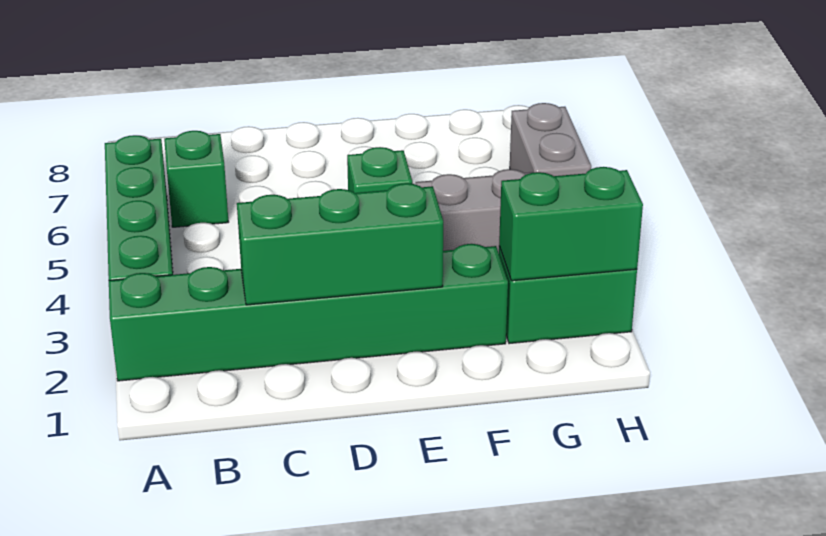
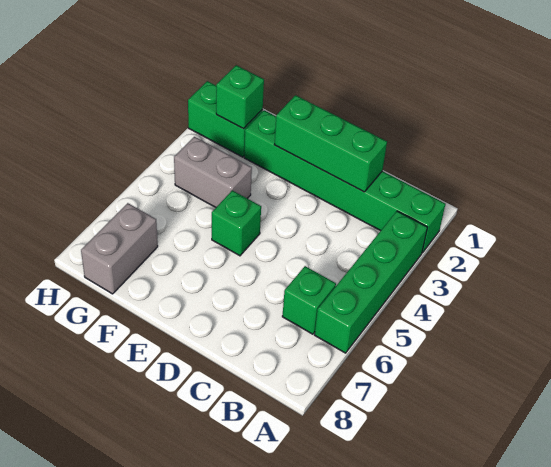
green 1x2 brick [499,167,643,281] -> green 1x1 brick [216,65,264,129]
grey 1x2 brick [510,103,591,176] -> grey 1x2 brick moved to [81,203,158,294]

